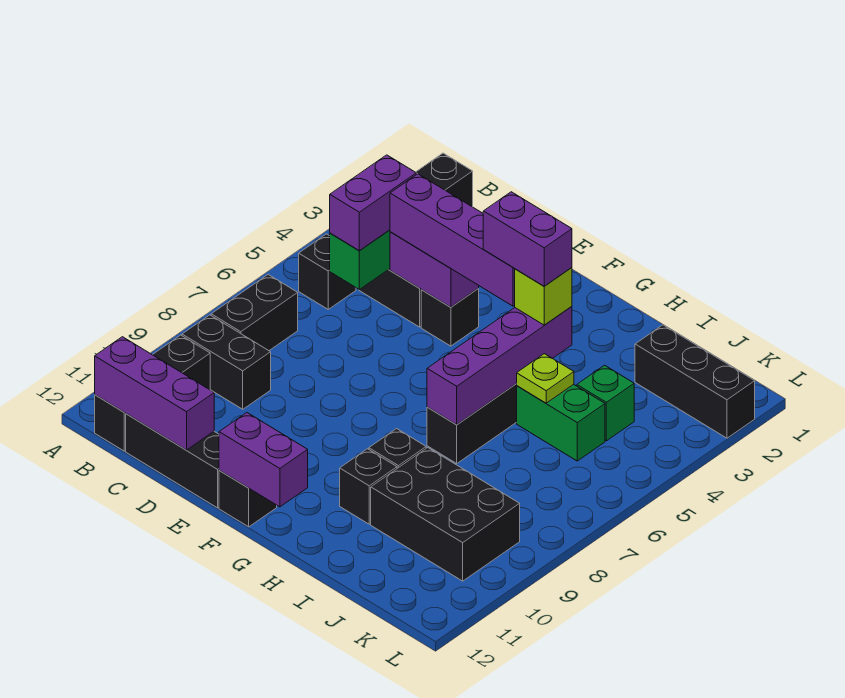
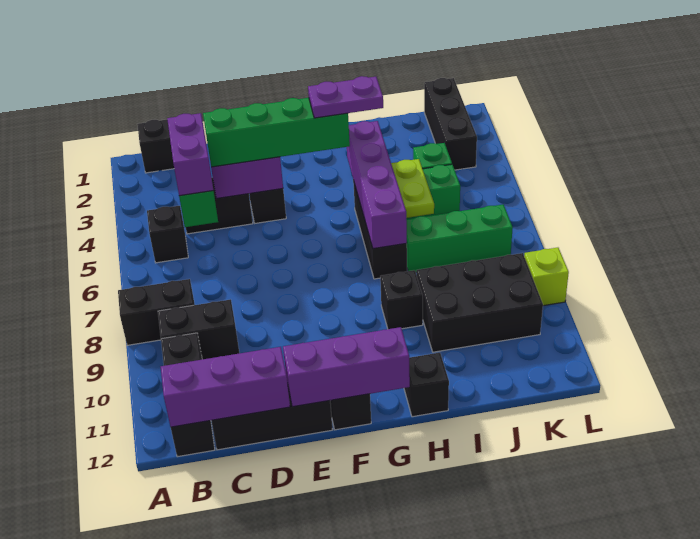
black 1x2 brick [211,275,298,351] -> black 1x2 brick turned to [118,279,195,345]
purple 1x4 brick [390,174,515,306] -> green 1x4 brick [203,98,350,167]
purple 1x2 brick [219,413,308,507] -> purple 1x3 brick [283,327,410,407]
purple 1x2 brick [483,192,572,286] -> purple 1x2 plate [308,76,383,118]
lime 1x1 brick [515,267,572,325] -> lime 1x1 brick moved to [524,248,569,306]
black 1x1 brick [340,449,397,524] -> black 1x1 brick moved to [404,353,449,417]
lime 1x1 plate [517,354,574,403] -> lime 1x2 plate [391,159,434,218]
none -> green 1x3 brick [406,205,513,272]
black 1x3 brick [635,325,755,438] -> black 1x3 brick turned to [424,78,477,170]

